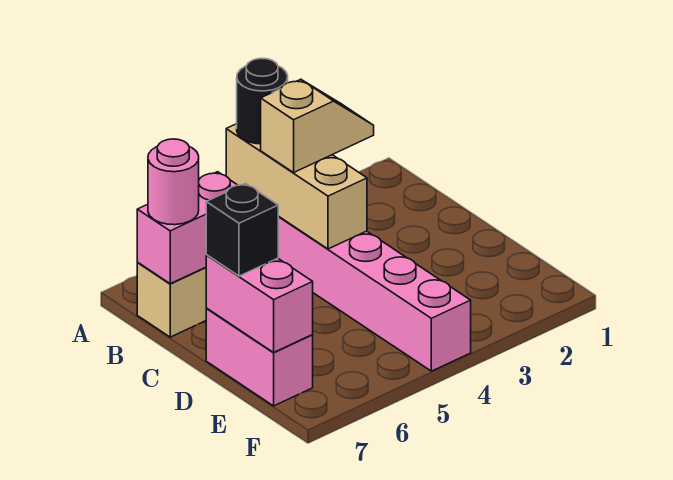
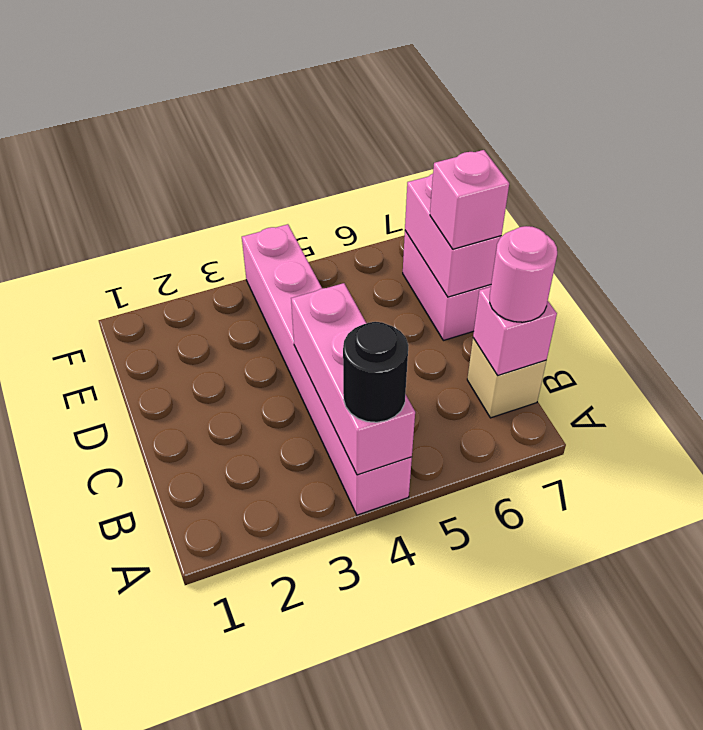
tan 1x3 brick [226,124,367,249] -> pink 1x3 brick [291,283,415,475]
tan 1x2 slope [261,79,374,173] -> none
pink 1x2 brick [137,172,237,284] -> pink 1x1 brick [473,287,557,376]
black 1x1 brick [206,183,278,276] -> pink 1x1 brick [430,150,509,249]

